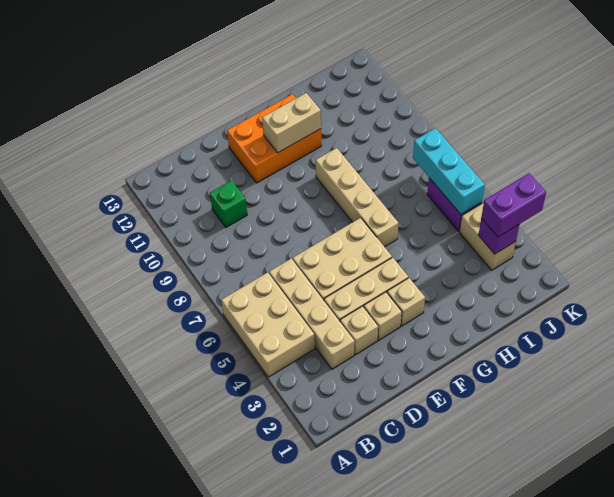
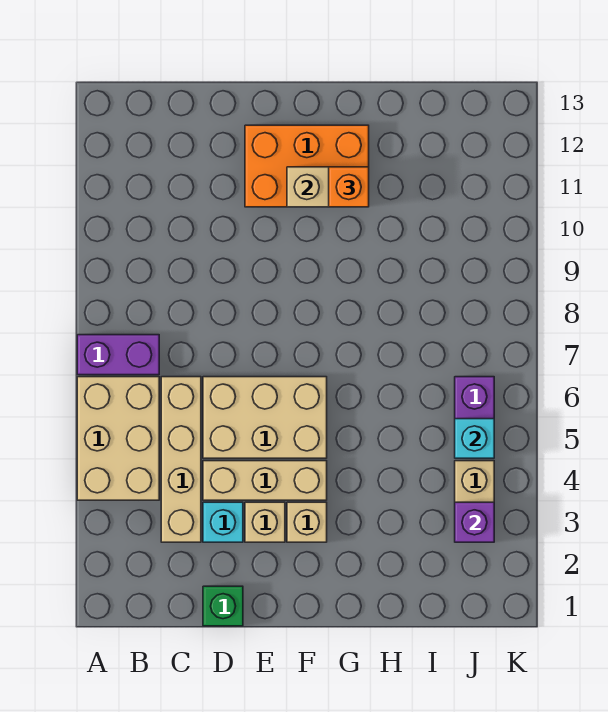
green 1x1 brick [210,181,247,227] -> green 1x1 brick moved to [203,586,243,626]
tan 1x1 brick [340,306,378,355] -> cyan 1x1 brick [203,502,243,542]
tan 1x4 brick [316,148,398,247] -> none
none -> orange 1x1 brick [329,167,369,207]
purple 1x2 brick [481,173,546,237] -> purple 1x2 brick moved to [77,335,159,375]
cyan 1x3 brick [413,128,485,214] -> cyan 1x1 brick [455,419,494,458]

